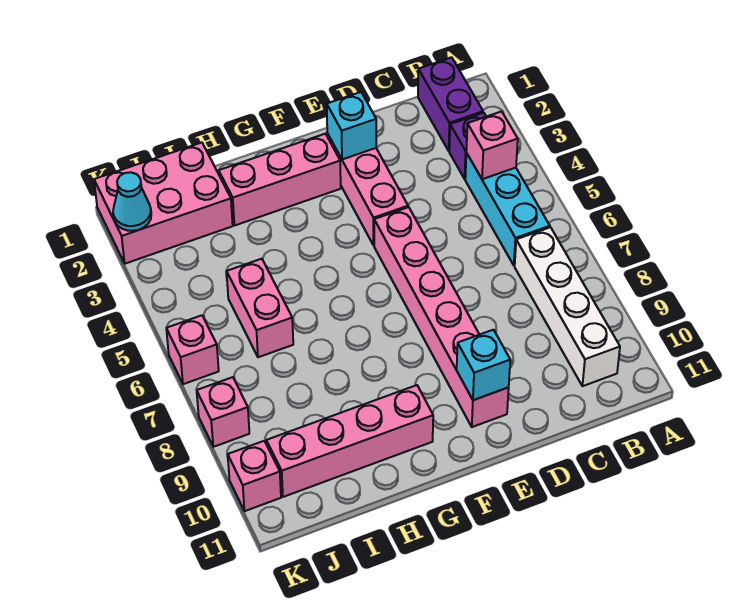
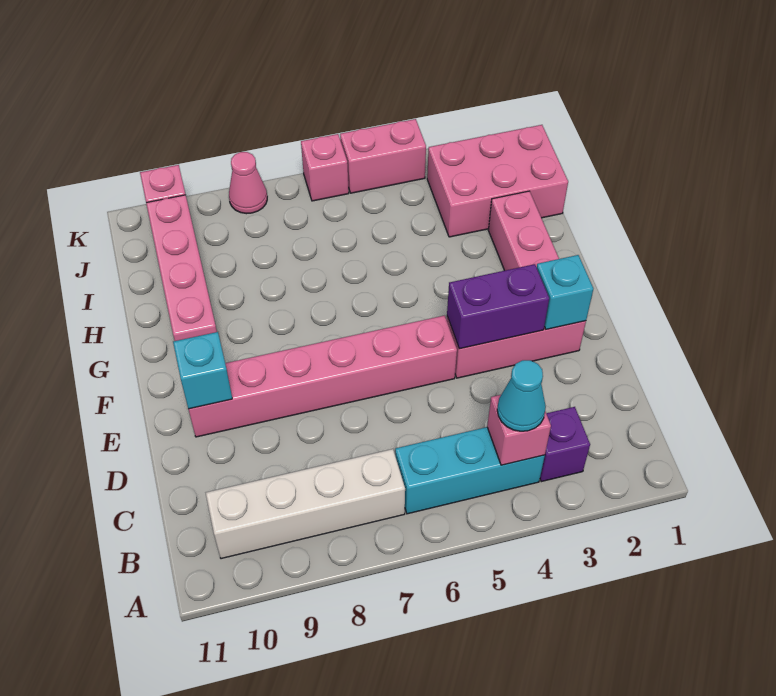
purple 1x2 brick [418,57,483,151] -> purple 1x2 brick moved to [447,264,549,349]
pink 2x3 brick [94,143,233,264] -> pink 2x3 brick turned to [427,125,568,237]
pink 1x2 brick [227,259,293,357] -> pink 1x2 brick moved to [340,119,426,193]
cyan 1x1 cone [113,172,151,231] -> cyan 1x1 cone moved to [497,360,546,431]
pink 1x1 brick [197,377,249,447] -> pink 1x1 cone [229,152,267,214]

